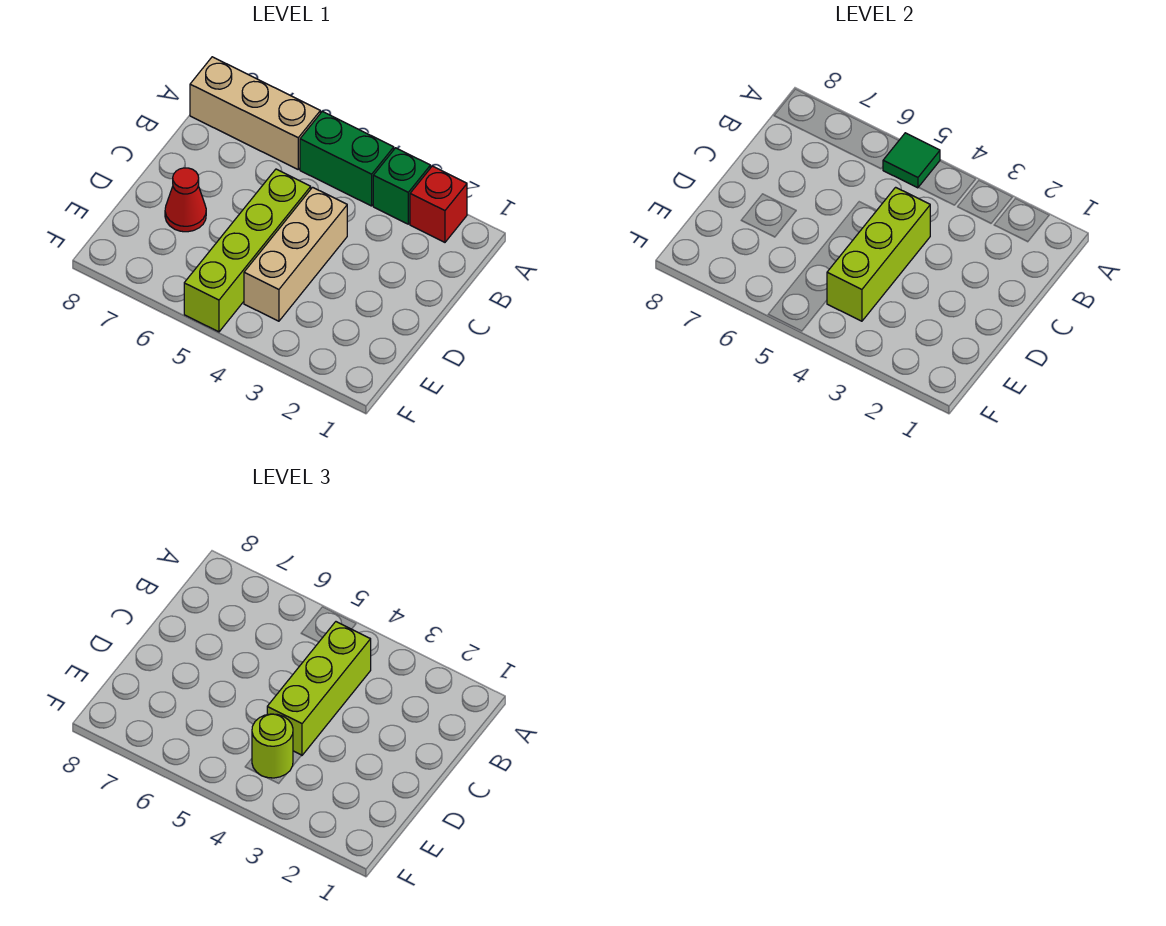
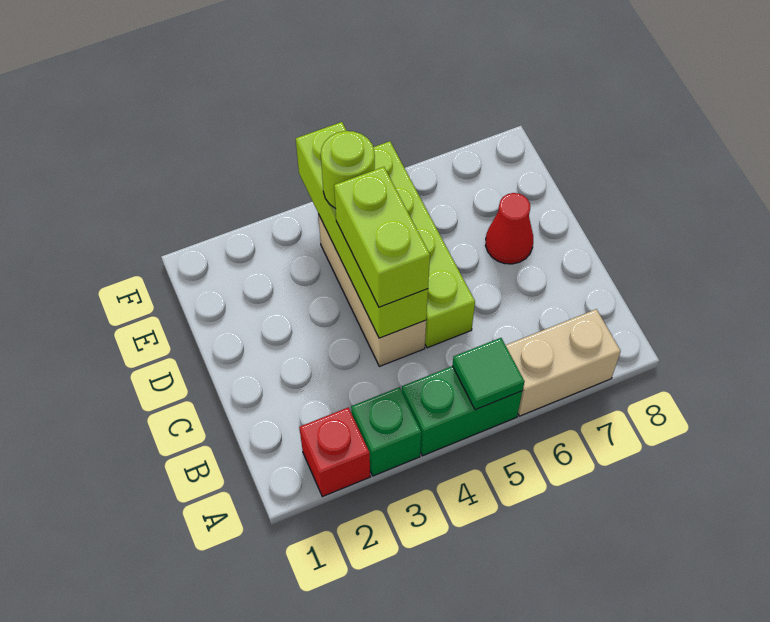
tan 1x3 brick [190,57,320,169] -> tan 1x2 brick [506,309,621,416]
lime 1x3 brick [267,622,371,755] -> lime 1x2 brick [334,167,430,307]
lime 1x3 brick [827,187,930,321] -> lime 1x4 brick [296,122,428,338]

